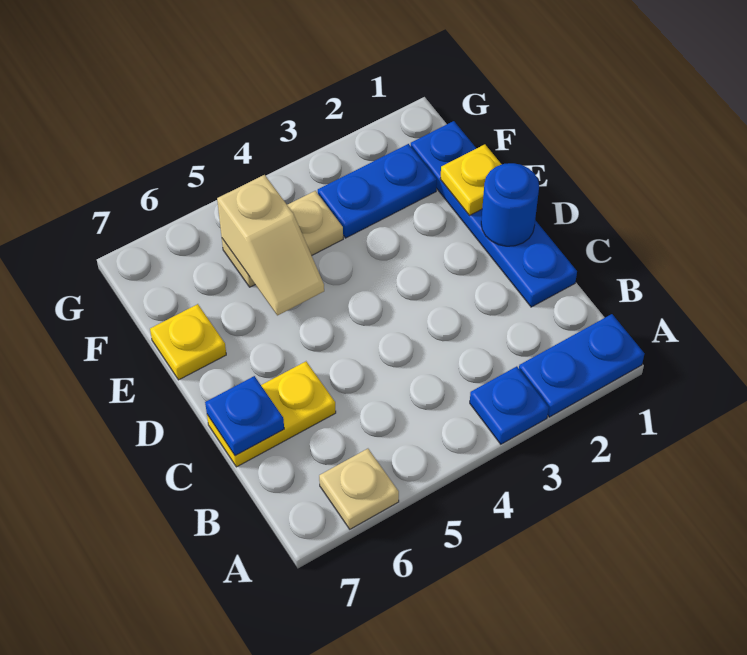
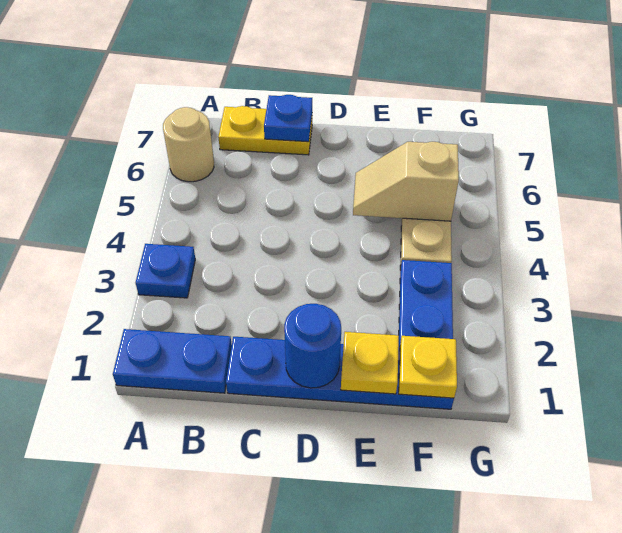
blue 1x2 plate [519,314,644,417] -> blue 1x2 plate turned to [113,329,232,393]
tan 1x1 plate [319,449,399,529] -> tan 1x1 round brick [163,107,214,182]
yellow 1x2 plate [207,362,336,467] -> yellow 1x2 plate turned to [218,106,312,155]
yellow 1x1 plate [150,304,226,380] -> yellow 1x1 plate moved to [399,336,457,398]

